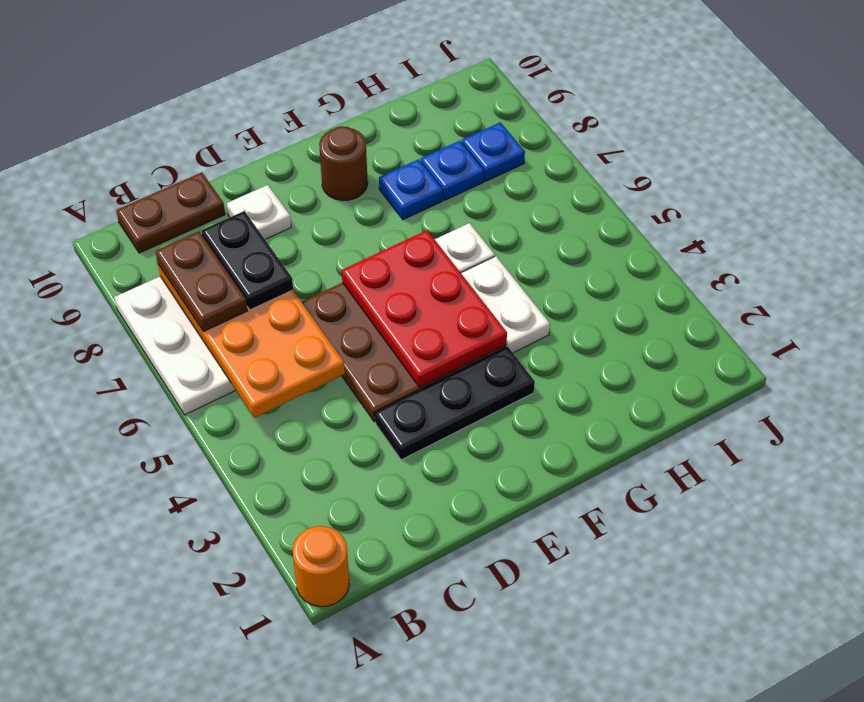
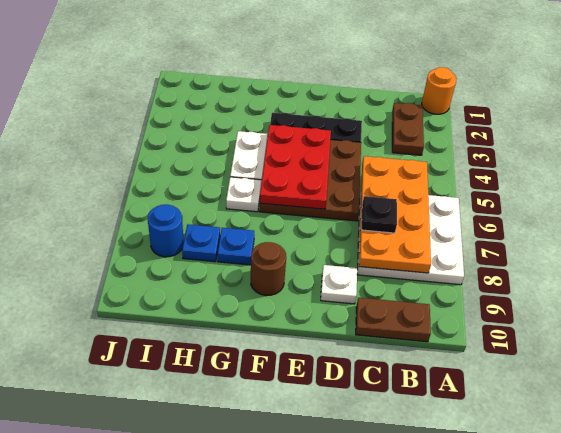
brown 1x2 plate [156,231,247,332] -> brown 1x2 plate moved to [392,103,424,155]
black 1x2 plate [201,211,293,310] -> black 1x1 plate [362,196,397,233]
blue 1x1 plate [462,122,525,181] -> blue 1x1 round brick [148,205,184,257]

